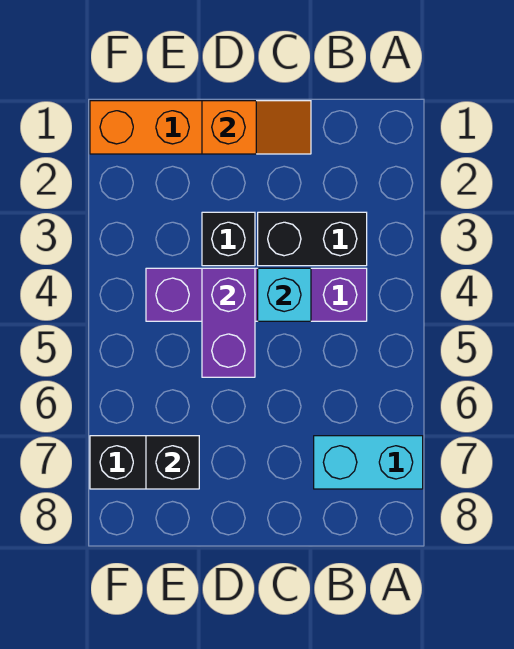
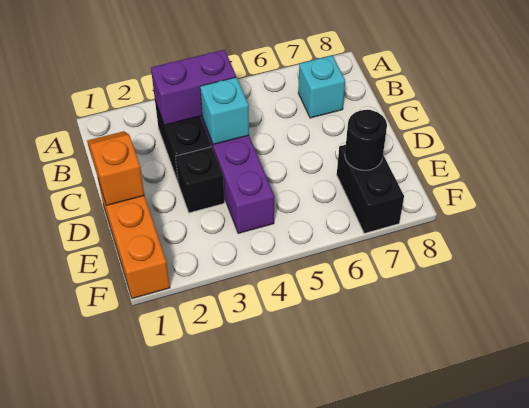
cyan 1x2 brick [314,436,423,489] -> cyan 1x1 brick [298,55,345,118]
purple 1x2 brick [202,268,255,377] -> purple 1x2 brick moved to [151,50,236,125]
black 1x1 brick [146,436,199,489] -> black 1x1 round brick [345,110,387,170]

